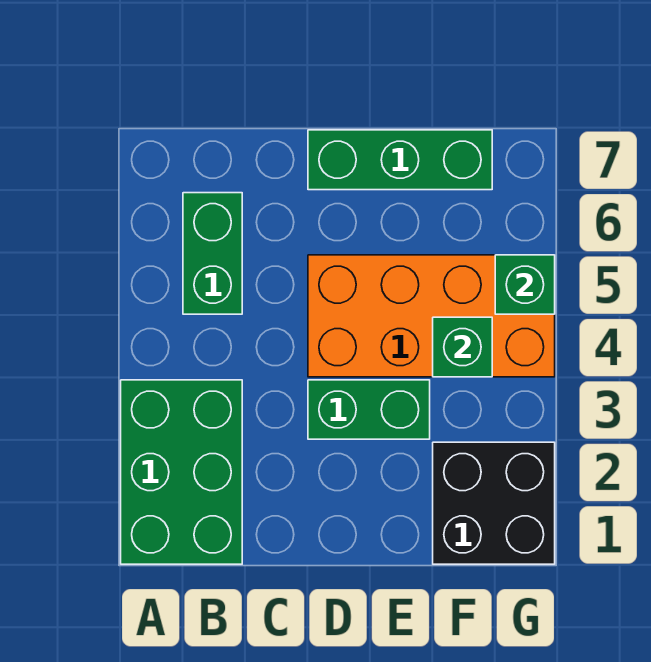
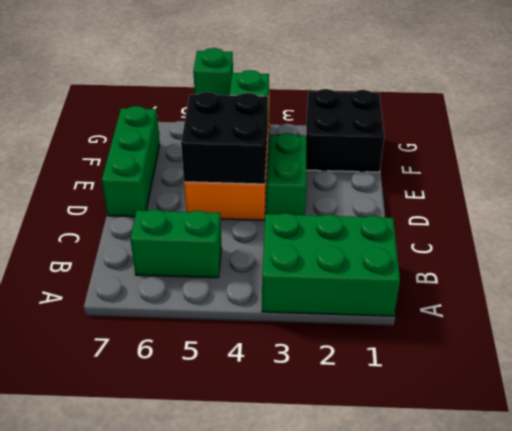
none -> black 2x2 brick [181,92,268,184]

